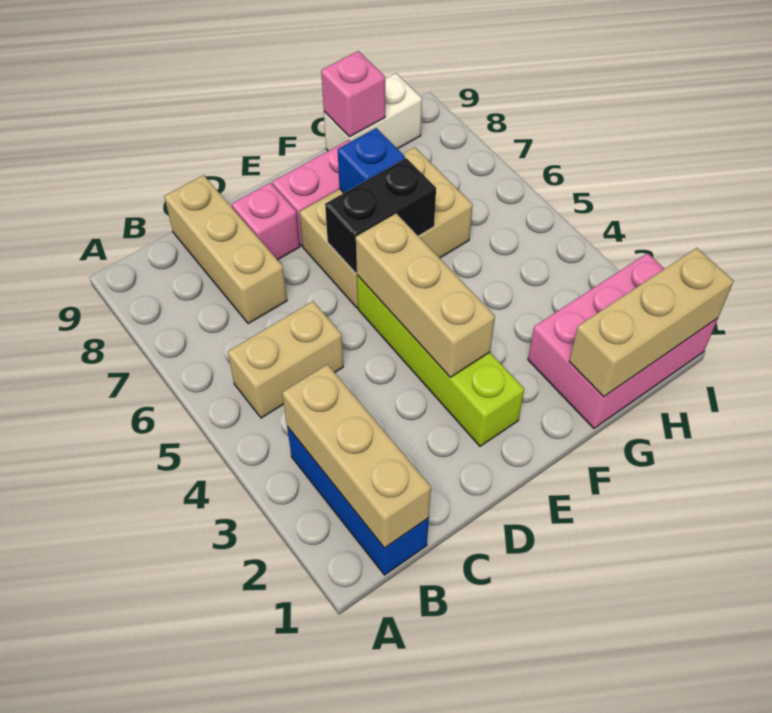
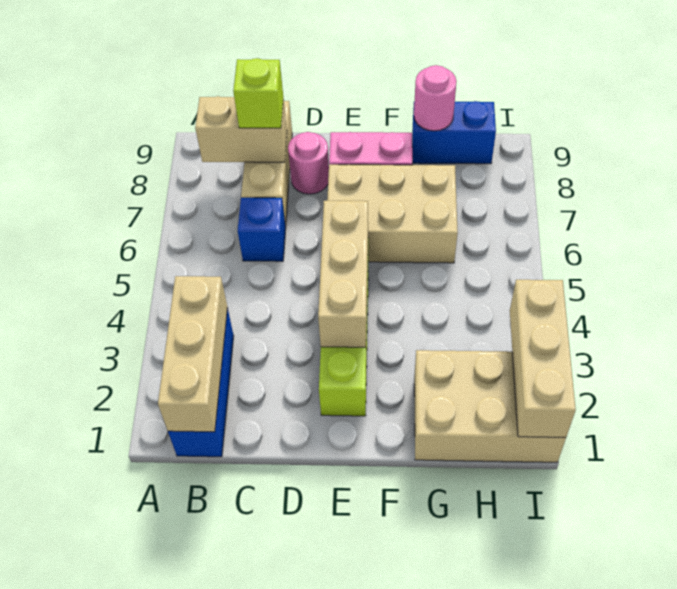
tan 1x2 brick [228,301,343,418] -> tan 1x2 brick moved to [195,96,287,162]
none -> lime 1x1 brick [233,58,283,128]
pink 1x1 brick [232,183,300,260] -> pink 1x1 round brick [288,132,329,194]
black 1x2 brick [325,158,436,273] -> none
blue 1x1 brick [338,128,405,193] -> blue 1x1 brick moved to [238,198,286,261]
pink 2x3 brick [528,253,718,428] -> tan 2x3 brick [414,350,566,462]
tan 1x3 brick [569,248,734,397] -> tan 1x3 brick turned to [510,280,576,437]
white 1x2 brick [324,73,422,151] -> blue 1x2 brick [412,101,496,164]
pink 1x1 brick [321,51,385,137] -> pink 1x1 round brick [414,65,457,131]

